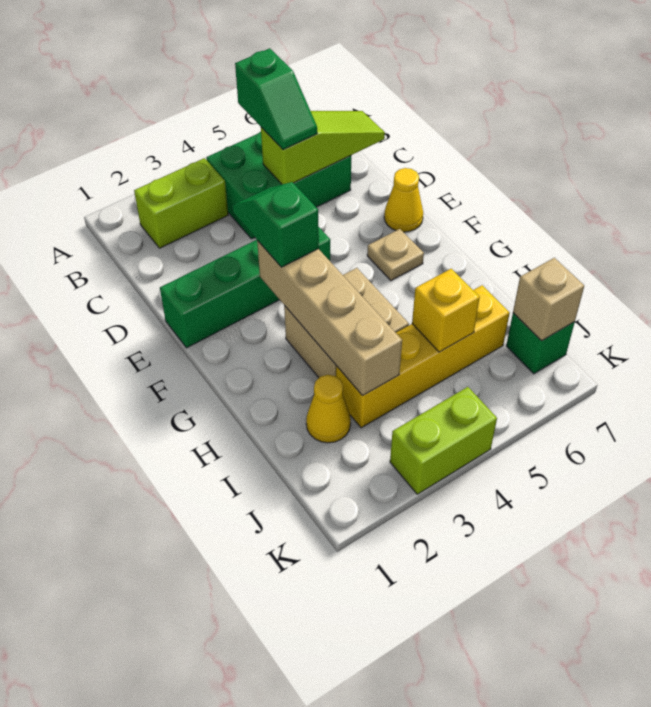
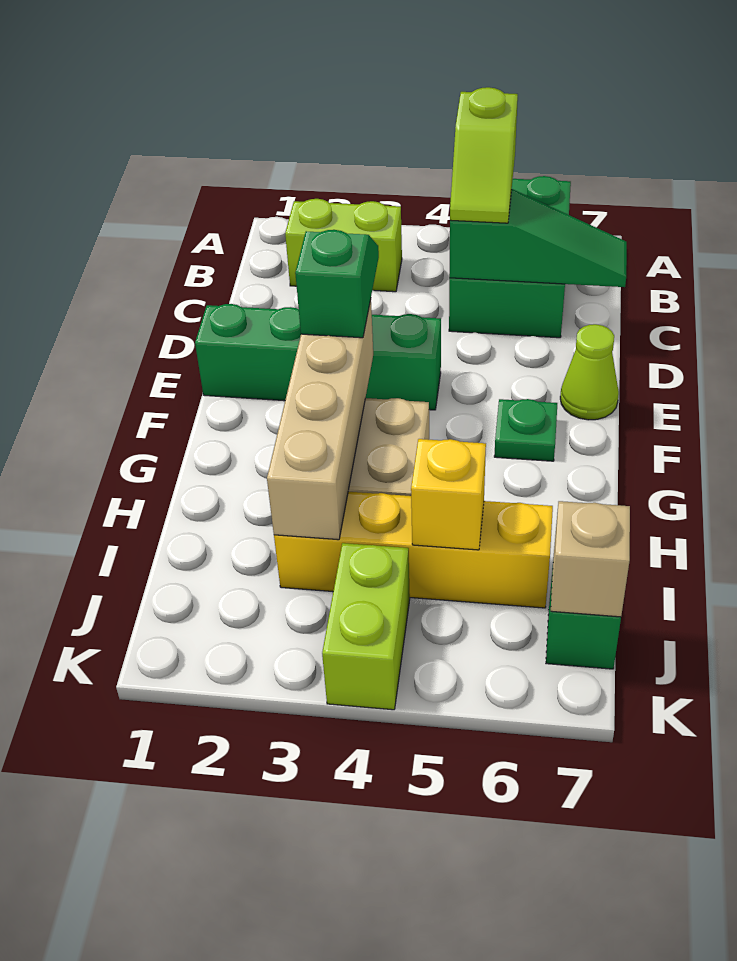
green 2x3 brick [206,132,351,239] -> green 2x3 brick turned to [449,176,571,338]
green 1x2 slope [235,48,317,150] -> lime 1x2 slope [450,87,518,223]
lime 1x3 slope [261,111,385,184] -> green 1x3 slope [449,189,627,287]
yellow 1x1 cone [384,168,423,232] -> lime 1x1 cone [560,324,619,420]
tan 1x1 plate [367,229,424,281] -> green 1x1 plate [494,399,557,461]
yellow 1x1 cone [306,375,351,443] -> none
lime 1x2 brick [390,387,497,494] -> lime 1x2 brick turned to [322,543,410,710]

